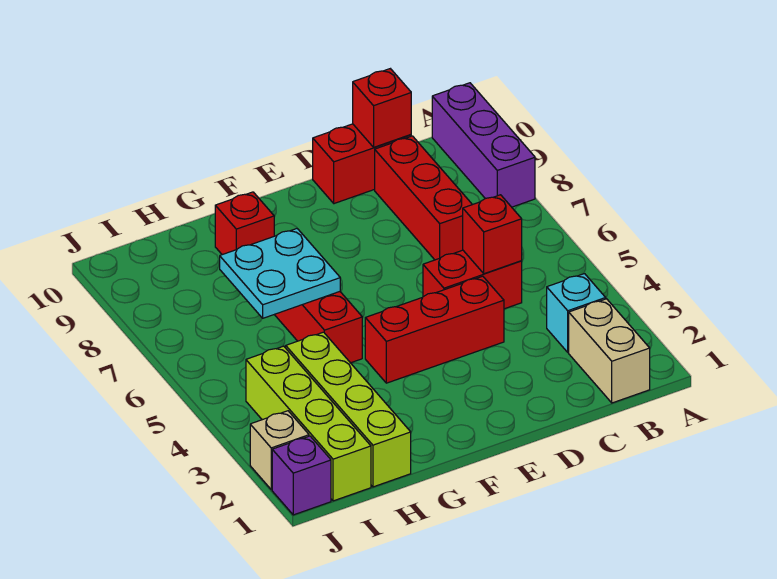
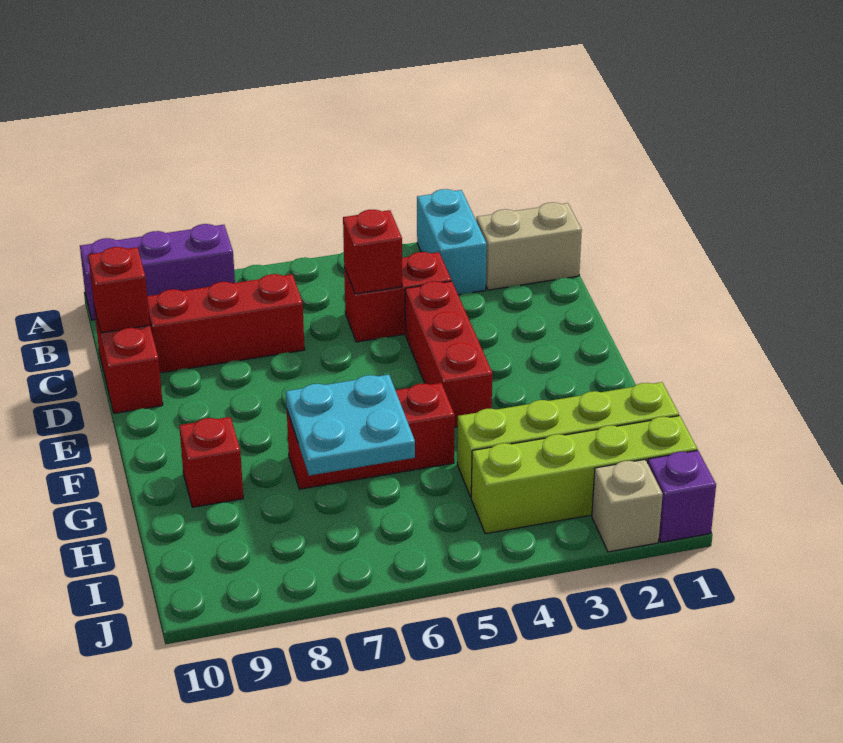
cyan 1x1 brick [547,274,606,352] -> cyan 1x2 brick [417,189,487,295]
red 1x2 brick [423,250,522,309] -> red 1x2 brick turned to [344,252,451,342]

